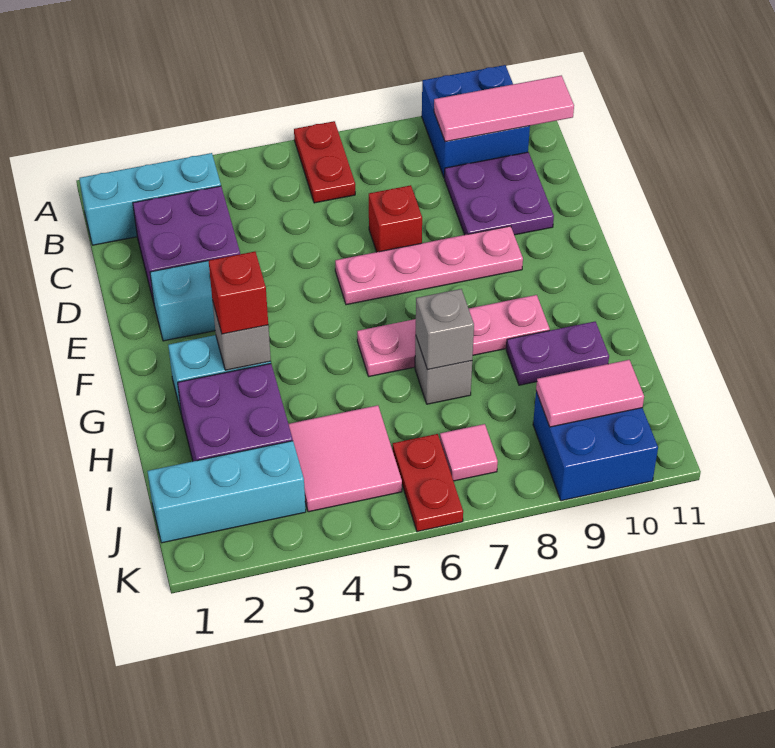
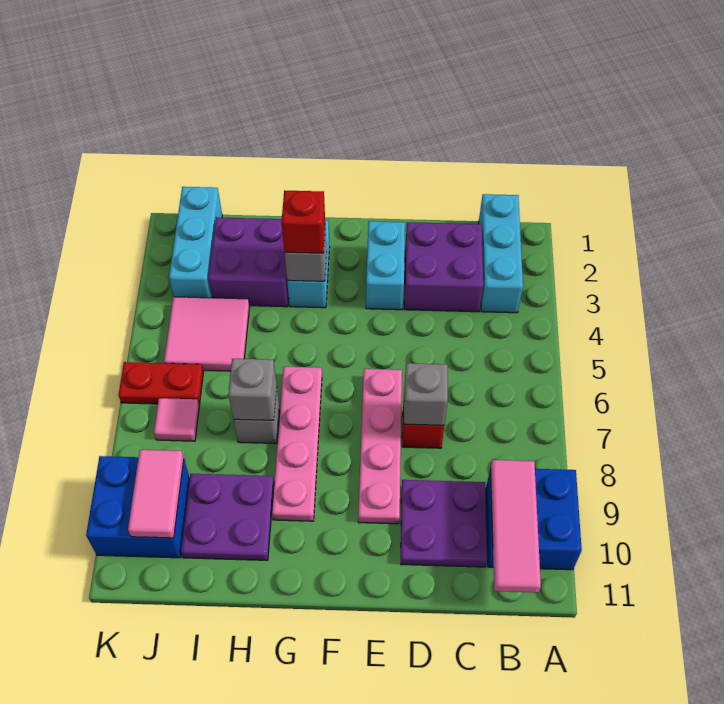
red 1x2 plate [294,121,355,203] -> none
none -> grey 1x1 brick [404,363,448,425]
purple 1x2 plate [506,322,609,385] -> purple 2x2 plate [181,474,274,560]

